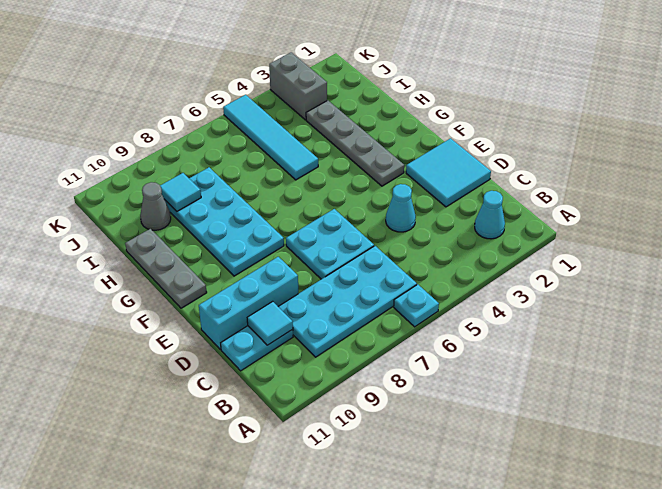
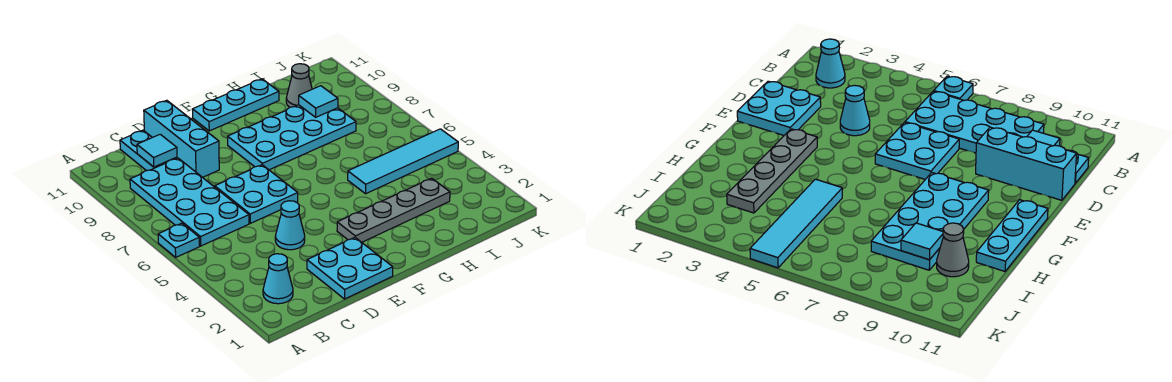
cyan 2x2 tile [406,138,491,207] -> cyan 2x2 plate [307,238,393,299]
grey 1x3 plate [125,229,207,308] -> cyan 1x3 plate [193,79,279,131]
grey 1x2 brick [269,52,327,120] -> none

